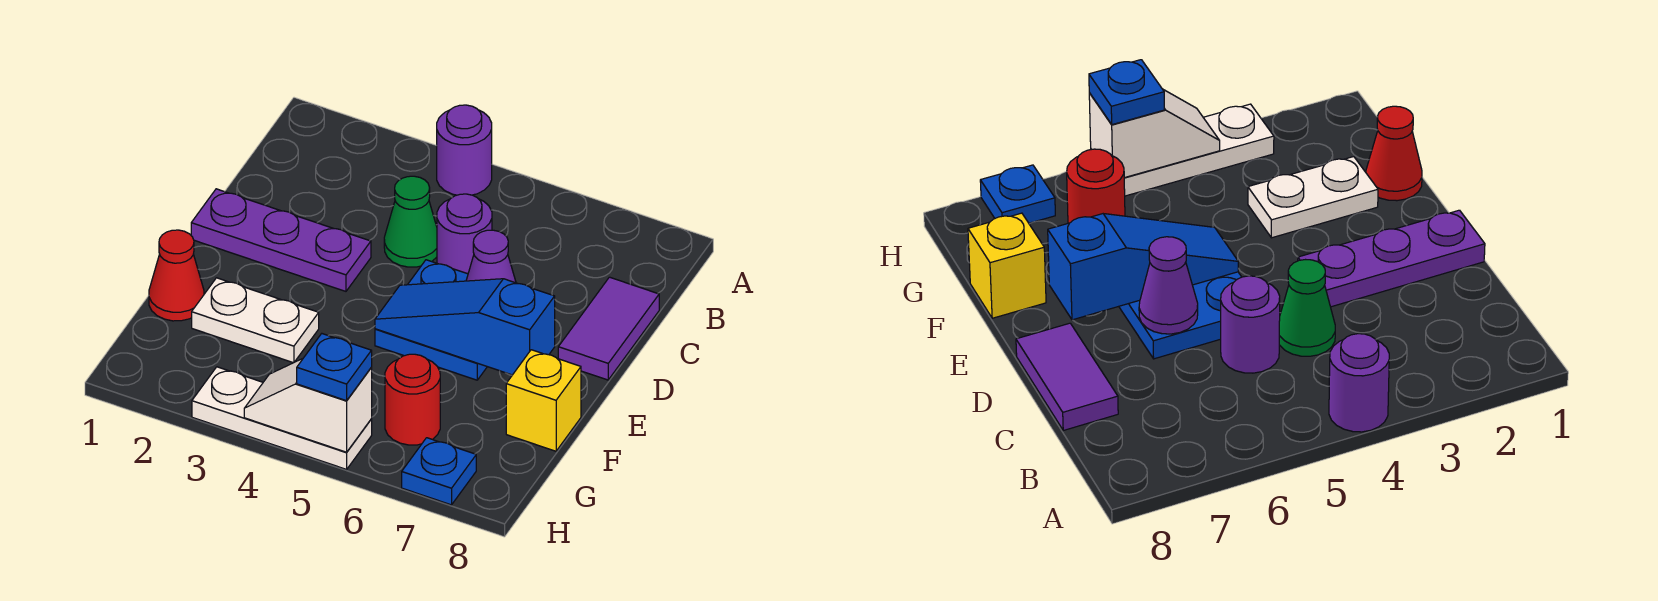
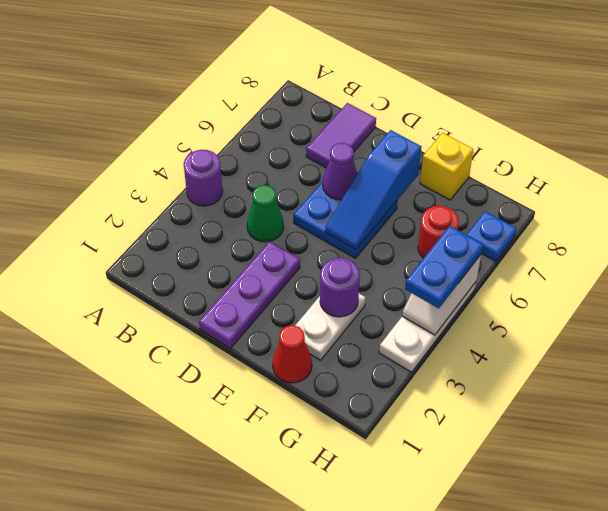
purple 1x1 round brick [437,194,492,274] -> purple 1x1 round brick moved to [320,258,360,317]
purple 1x2 tile [558,277,659,380] -> purple 1x2 tile turned to [306,103,376,168]
blue 1x1 plate [297,334,372,401] -> blue 1x2 plate [405,226,483,309]

